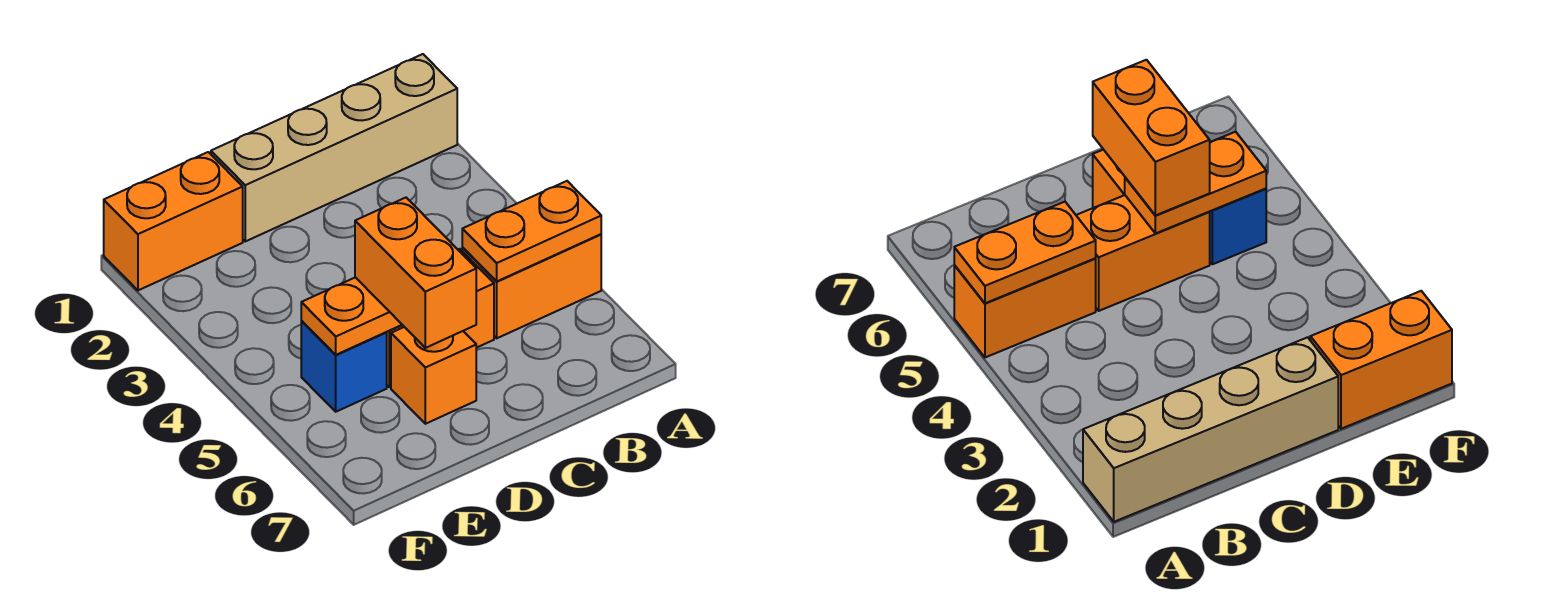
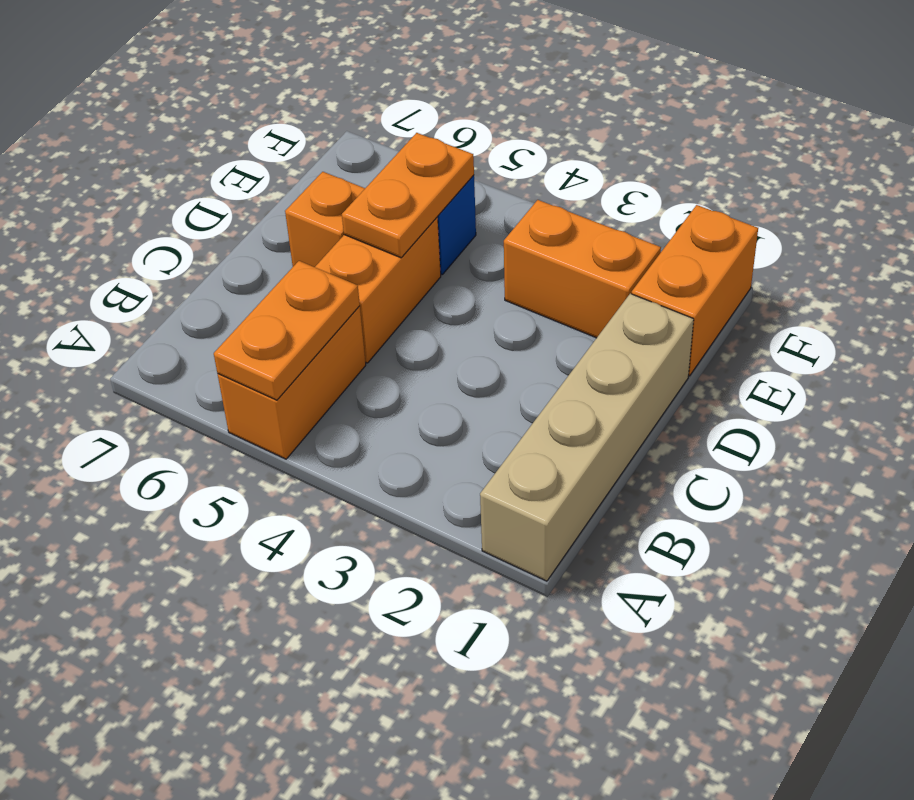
orange 1x2 brick [355,198,476,348] -> orange 1x2 brick moved to [504,200,661,338]

